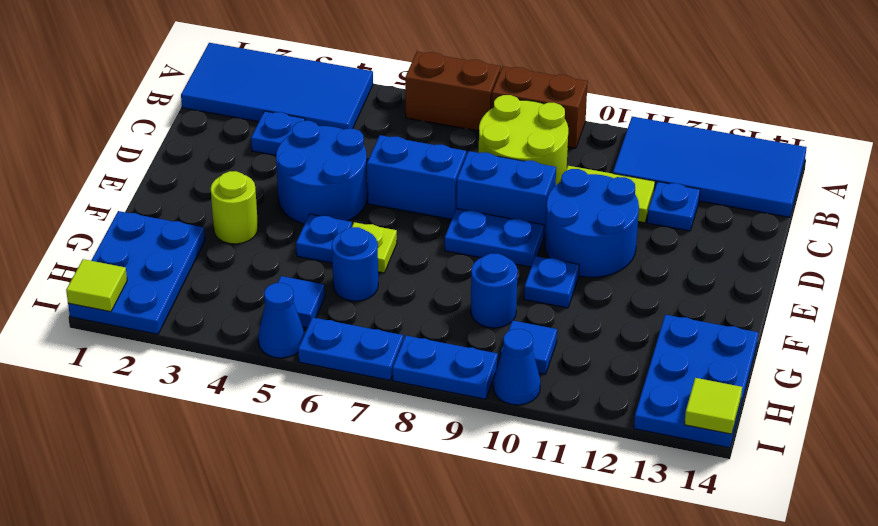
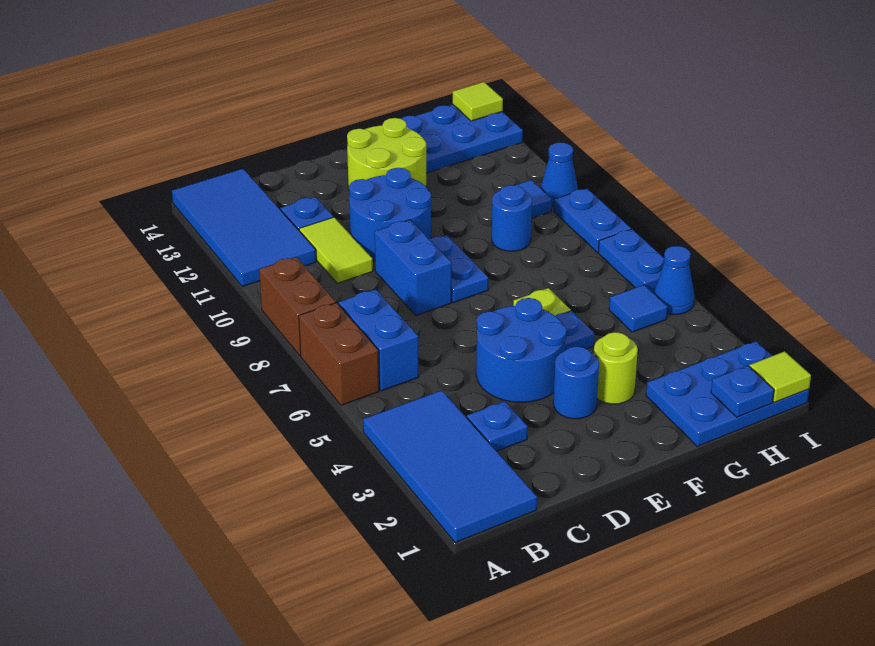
lime 2x2 round brick [479,95,568,185] -> lime 2x2 round brick moved to [347,118,426,187]
blue 1x2 brick [367,135,466,219] -> blue 1x2 brick moved to [339,289,419,391]
blue 1x1 plate [524,256,579,308] -> blue 1x1 plate moved to [711,366,774,417]
blue 1x1 round brick [332,227,378,301] -> blue 1x1 round brick moved to [553,346,599,419]

